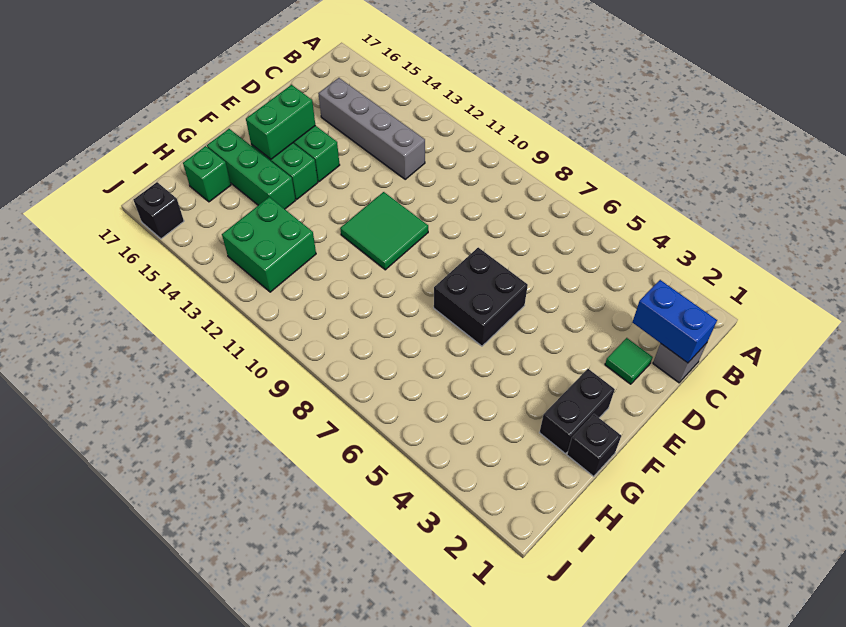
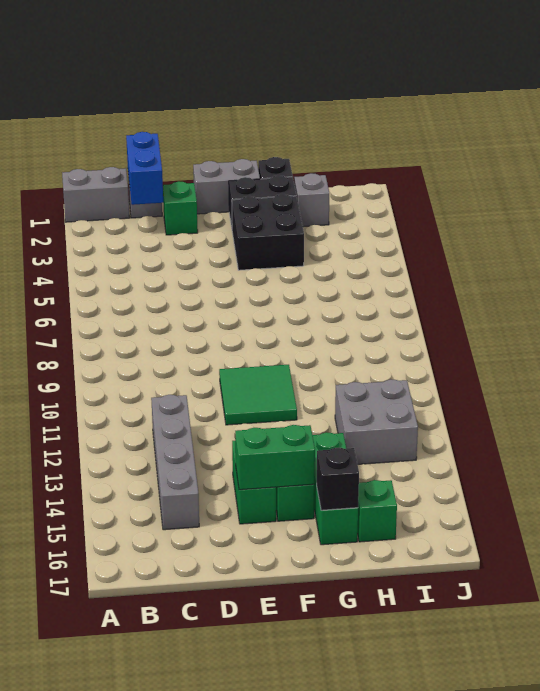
none -> grey 1x2 brick [62,167,130,222]
green 1x1 tile [605,338,653,384] -> green 1x1 brick [163,181,198,235]
none -> grey 1x2 brick [193,159,260,214]
black 2x2 brick [434,248,528,346] -> black 2x2 brick moved to [232,194,304,270]
none -> grey 1x1 brick [294,173,329,227]
green 2x2 brick [222,197,316,292] -> grey 2x2 brick [335,379,418,464]
black 1x1 brick [133,182,184,239] -> black 1x1 brick moved to [317,448,359,510]

